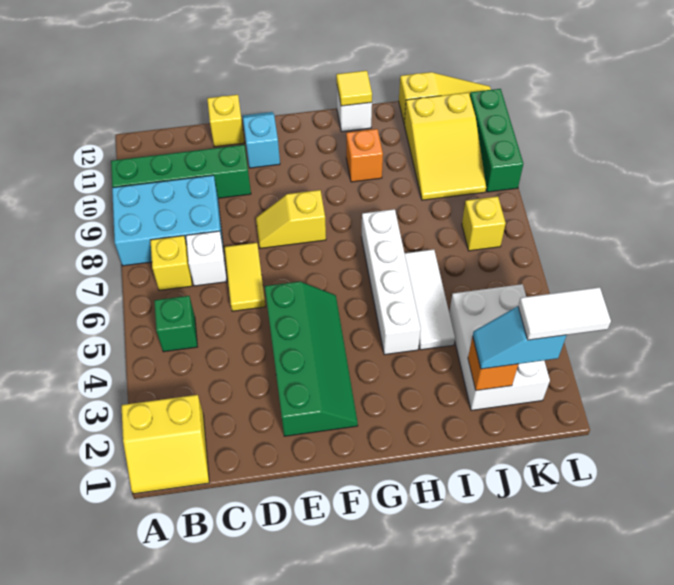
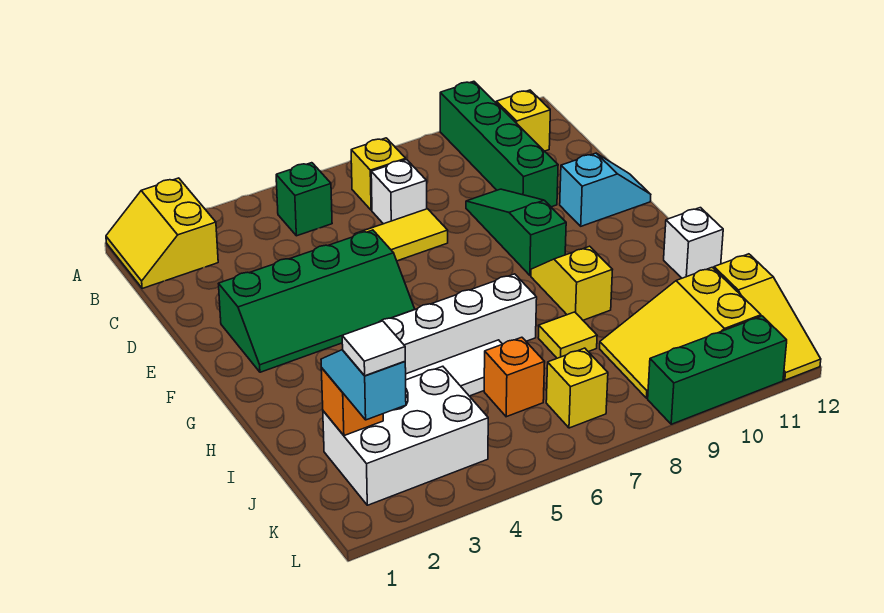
cyan 2x3 brick [112,175,224,266] -> none
none -> green 1x3 slope [466,189,566,275]
yellow 1x1 brick [207,95,244,147] -> yellow 1x1 brick moved to [496,90,550,151]
yellow 1x2 slope [256,190,326,248] -> yellow 1x2 slope moved to [531,246,612,320]
orange 1x1 brick [346,129,383,182] -> orange 1x1 brick moved to [484,337,545,417]
yellow 1x1 tile [336,71,372,106] -> yellow 1x1 tile moved to [538,312,597,358]
white 1x2 tile [518,287,611,340] -> white 1x1 tile [342,321,405,376]

